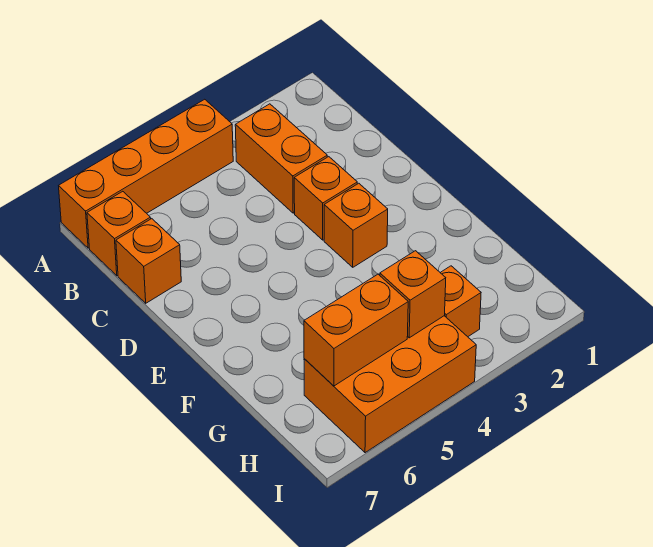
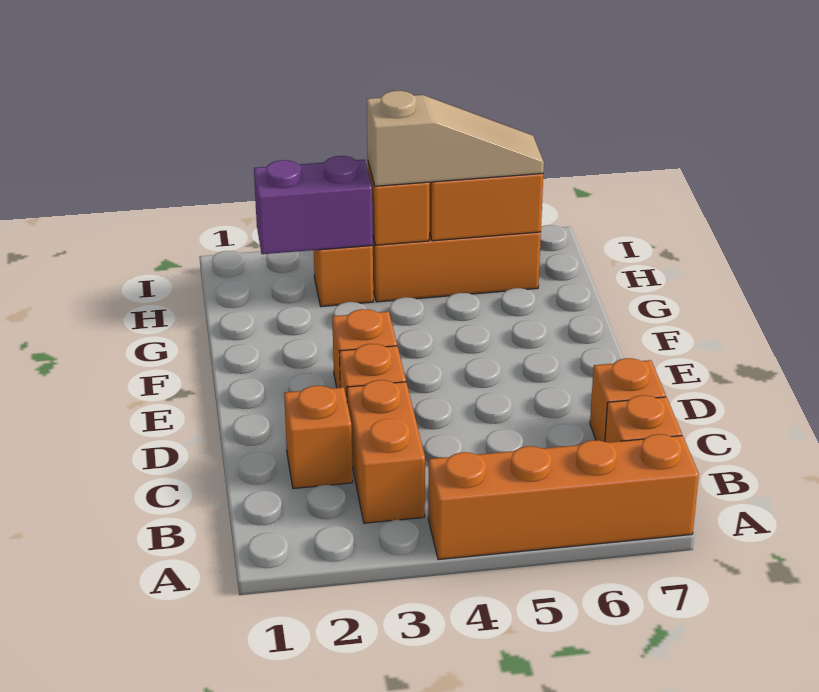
none -> orange 1x1 brick [284,386,353,489]
none -> purple 1x2 brick [254,156,373,254]
none -> tan 1x3 slope [367,91,544,186]

